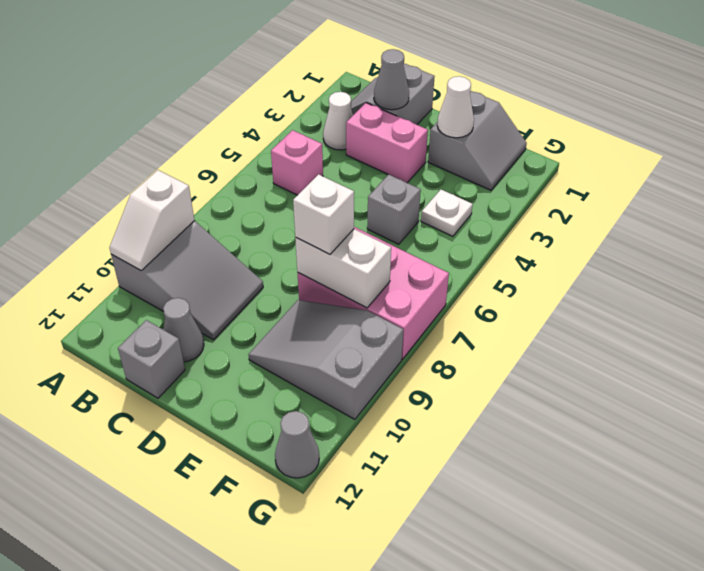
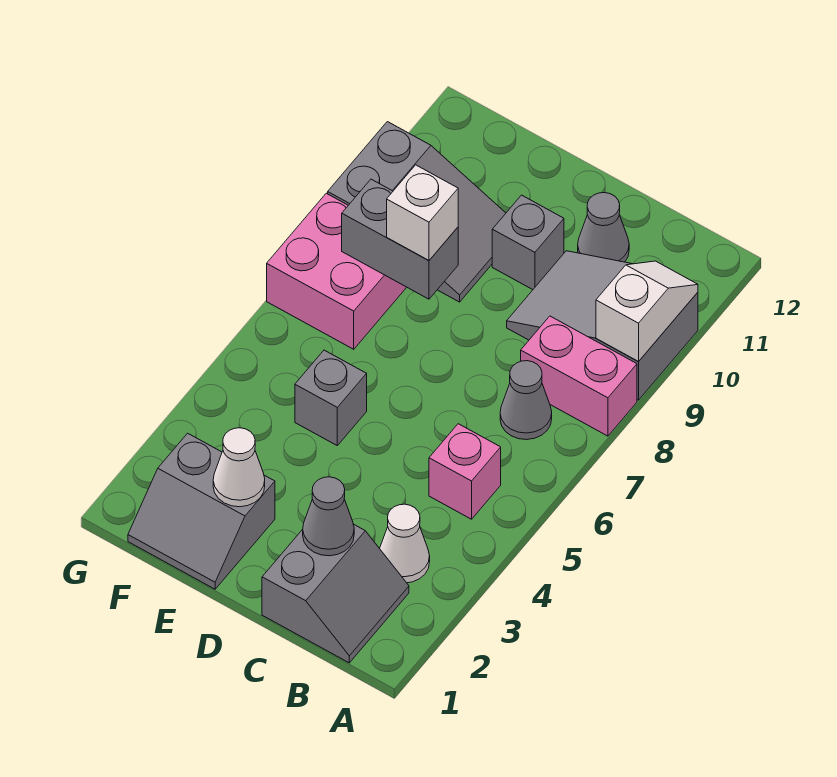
pink 1x2 brick [346,103,428,183] -> pink 1x2 brick moved to [521,316,637,436]
grey 1x1 brick [118,320,185,398] -> grey 1x1 brick moved to [492,195,564,290]
grey 2x2 slope [428,91,527,190] -> grey 2x2 slope turned to [128,433,275,589]
pink 2x3 brick [297,227,449,359] -> pink 2x2 brick [267,193,407,349]
white 1x2 brick [295,229,391,308] -> grey 1x2 brick [342,179,458,299]
white 1x1 plate [421,190,473,236] -> none
grey 1x1 cone [275,411,319,478] -> grey 1x1 cone moved to [500,361,552,440]

